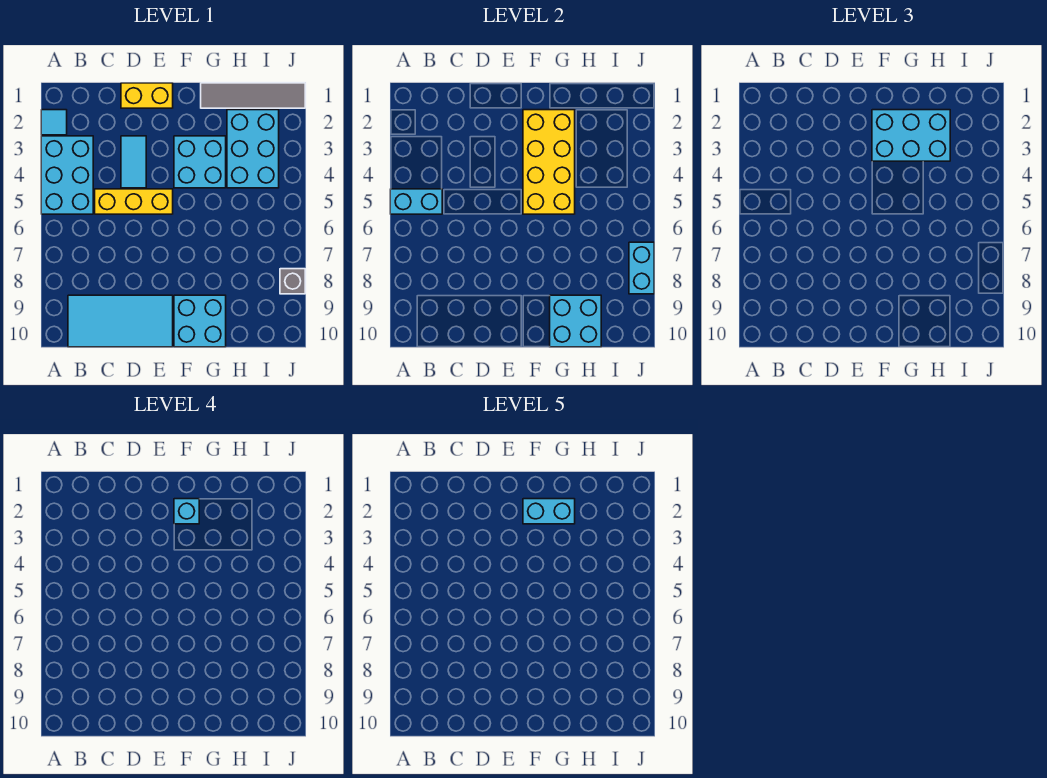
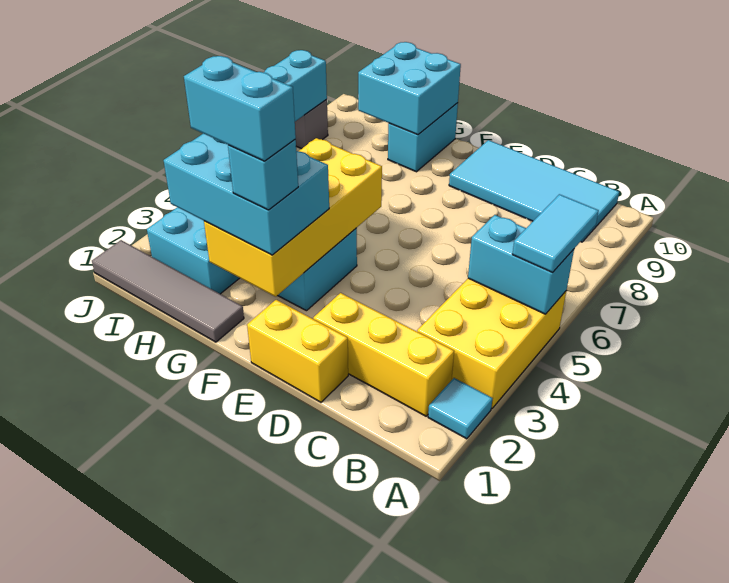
cyan 2x3 brick [41,136,93,214] -> yellow 2x3 brick [417,278,566,408]
yellow 1x3 brick [95,189,173,214] -> yellow 1x3 brick moved to [313,293,454,416]
cyan 1x2 tile [121,136,146,188] -> cyan 1x2 tile moved to [512,194,599,272]
cyan 2x2 brick [174,295,226,347] -> cyan 1x2 brick [388,103,458,172]

